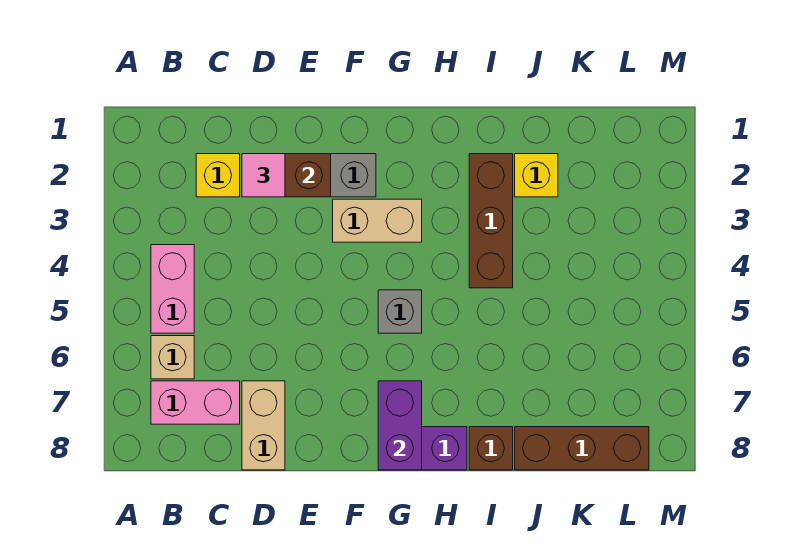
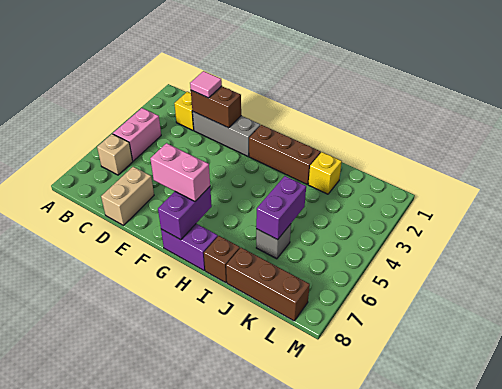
pink 1x2 brick [151,381,240,424] -> pink 1x2 brick moved to [150,143,210,201]
tan 1x2 brick [333,199,422,242] -> none
grey 1x1 brick [378,290,422,333] -> grey 1x1 brick moved to [256,224,291,259]
brown 1x3 brick [469,154,513,288] -> brown 1x3 brick turned to [249,125,321,184]
none -> purple 1x2 brick [256,176,306,240]

